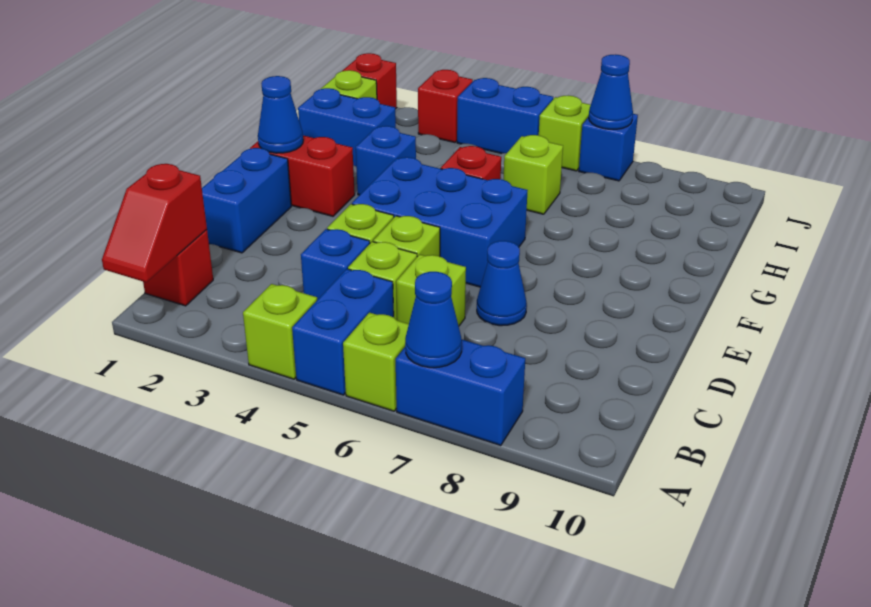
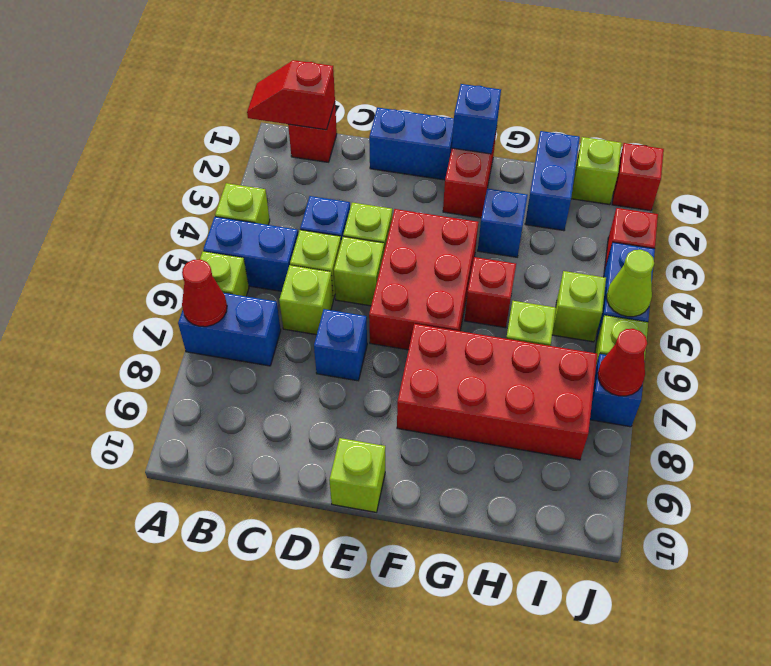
blue 1x2 brick [396,340,525,446] -> blue 1x2 brick turned to [178,293,281,366]
blue 1x1 cone [405,272,462,368] -> red 1x1 cone [182,259,227,327]
blue 1x1 cone [477,241,527,326] -> blue 1x1 brick [314,309,367,381]
blue 2x3 brick [352,157,528,287] -> red 2x3 brick [369,209,478,350]
none -> lime 1x1 brick [329,438,385,512]
blue 1x1 cone [258,76,303,153] -> blue 1x1 brick [452,84,501,154]
none -> red 2x4 brick [397,324,597,460]
none -> lime 1x1 brick [552,271,606,342]
none -> lime 1x1 cone [607,250,654,317]
blue 1x1 cone [589,55,633,129] -> red 1x1 cone [598,329,647,396]

